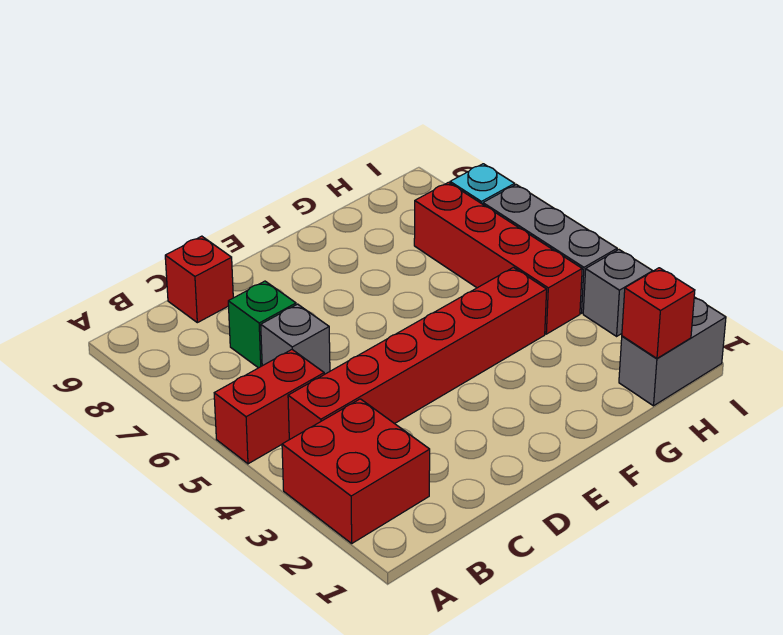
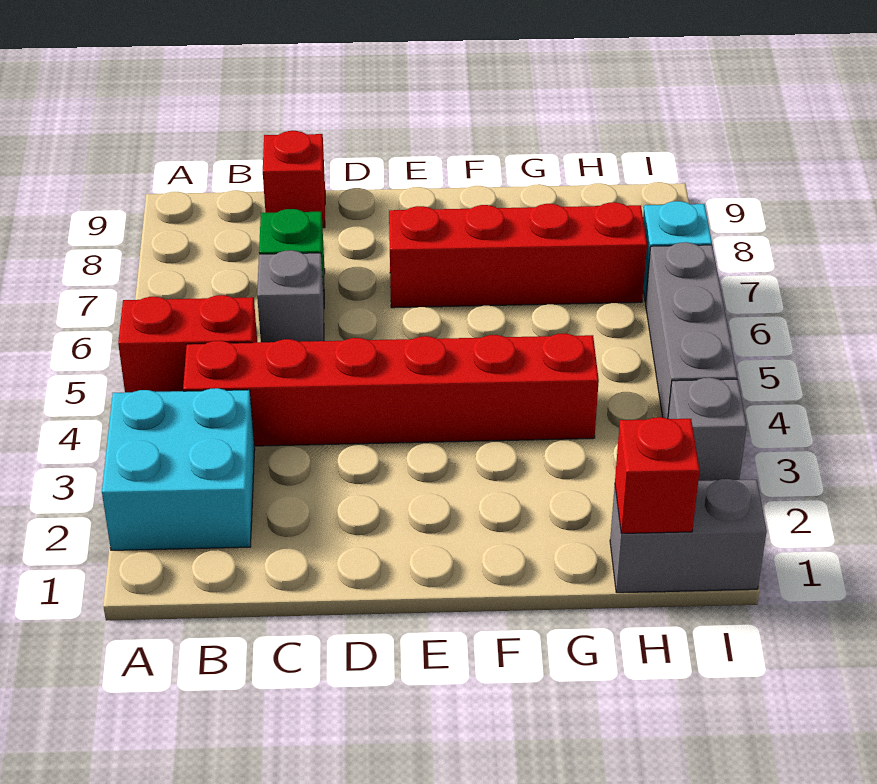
red 2x2 brick [282,399,430,543] -> cyan 2x2 brick [102,388,255,550]
red 1x4 brick [414,182,582,334] -> red 1x4 brick turned to [389,202,647,308]

